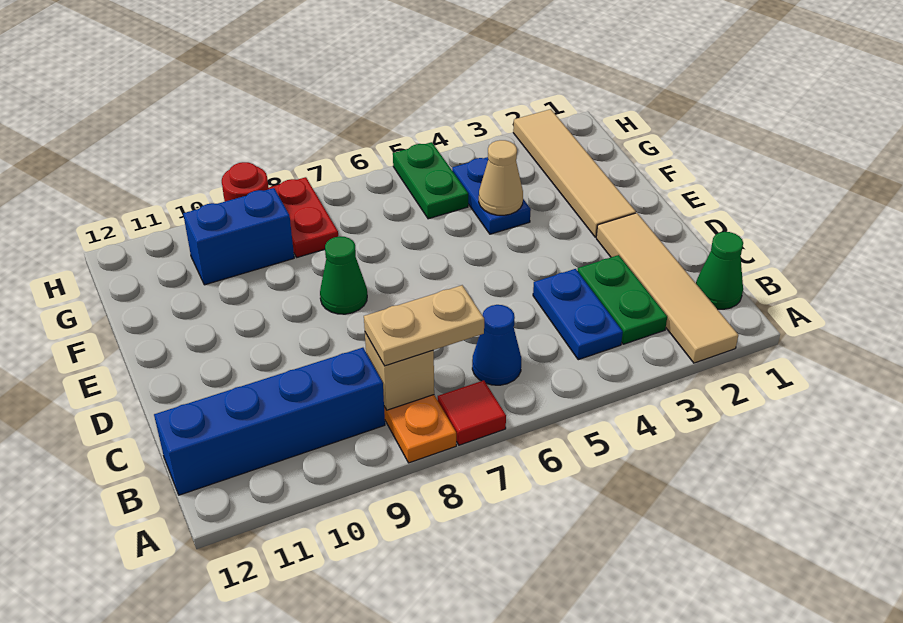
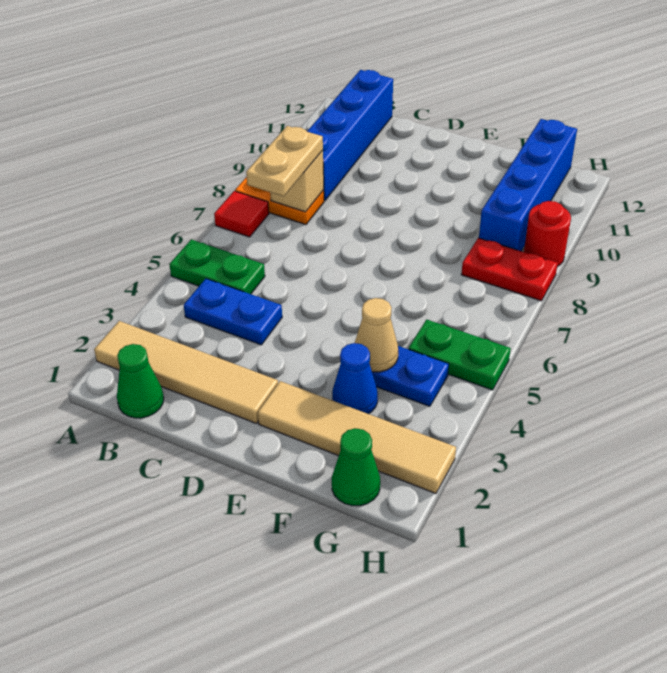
green 1x2 plate [578,255,667,344] -> green 1x2 plate moved to [169,239,265,294]
blue 1x1 cone [472,305,521,385] -> blue 1x1 cone moved to [332,343,378,414]
green 1x1 cone [320,236,367,314] -> green 1x1 cone moved to [332,428,380,506]
blue 1x2 brick [183,188,294,285] -> blue 1x4 brick [479,119,577,251]

